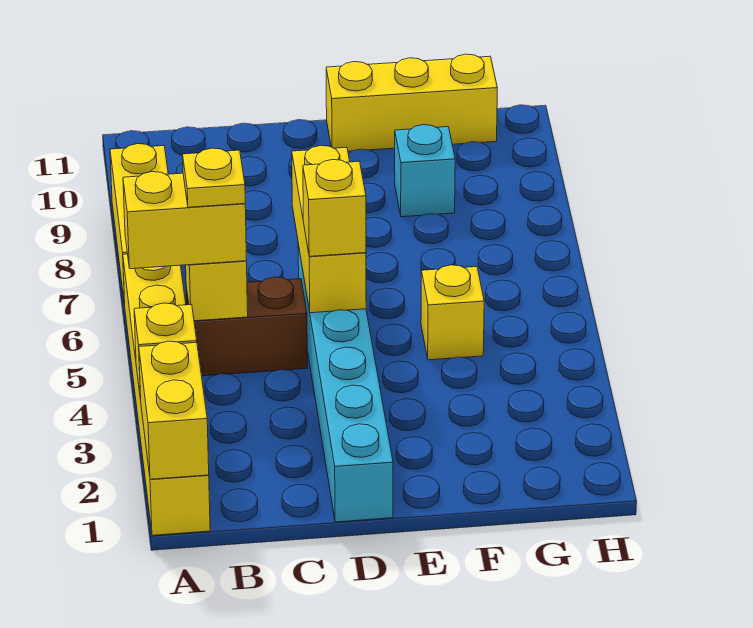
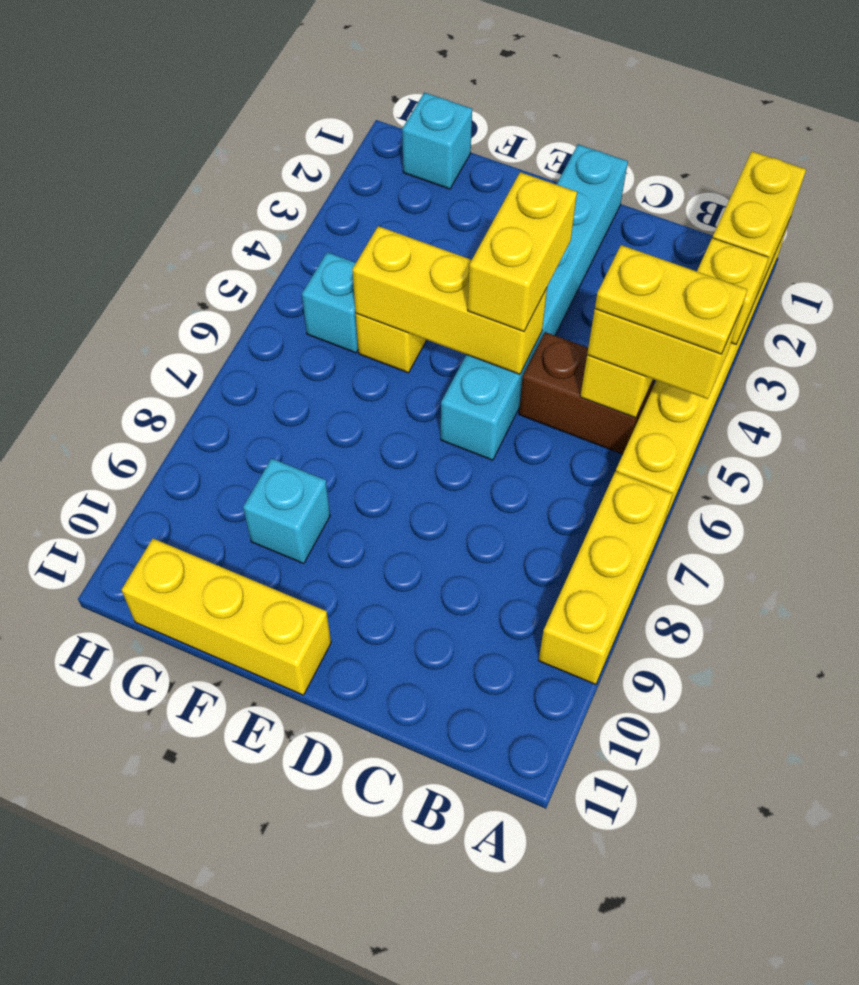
yellow 1x1 plate [183,148,245,207] -> yellow 1x2 plate [595,245,747,354]
yellow 1x3 brick [292,146,366,313] -> yellow 1x3 brick turned to [352,226,547,374]
yellow 1x1 brick [303,160,366,256] -> yellow 1x2 brick [468,172,577,332]
none -> cyan 1x1 brick [402,93,472,189]
none -> cyan 1x1 brick [302,252,358,353]

